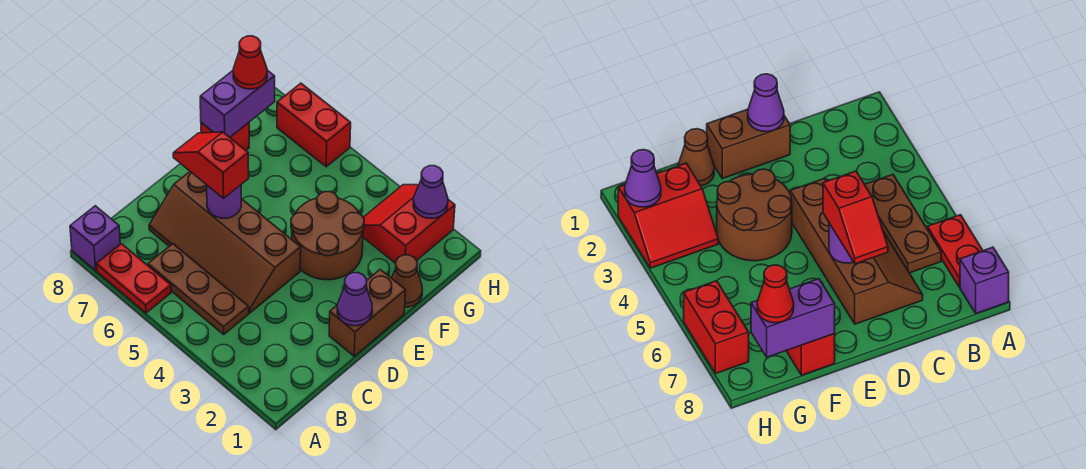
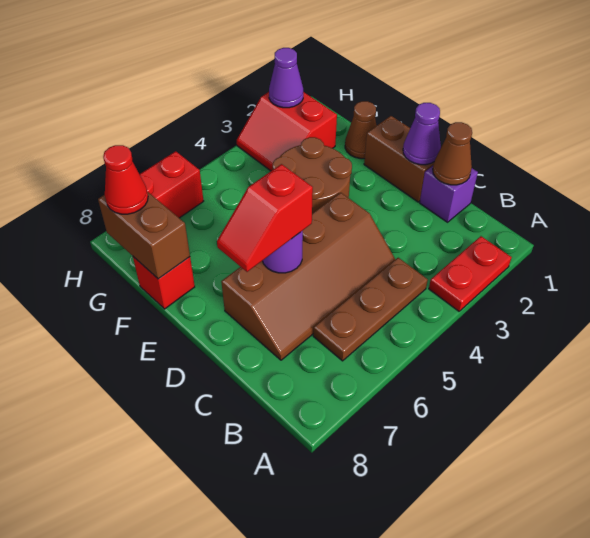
red 1x2 plate [96,244,171,313] -> red 1x2 plate moved to [429,236,512,311]
purple 1x1 brick [70,206,120,270] -> purple 1x1 brick moved to [420,166,478,222]
none -> brown 1x1 cone [433,122,472,185]
purple 1x2 brick [200,70,275,137] -> brown 1x2 brick [98,192,190,279]

